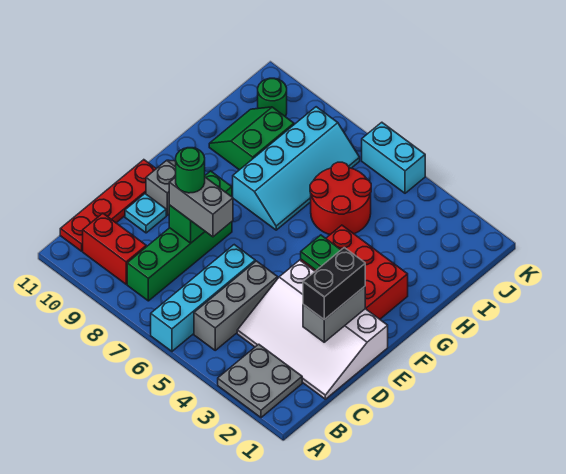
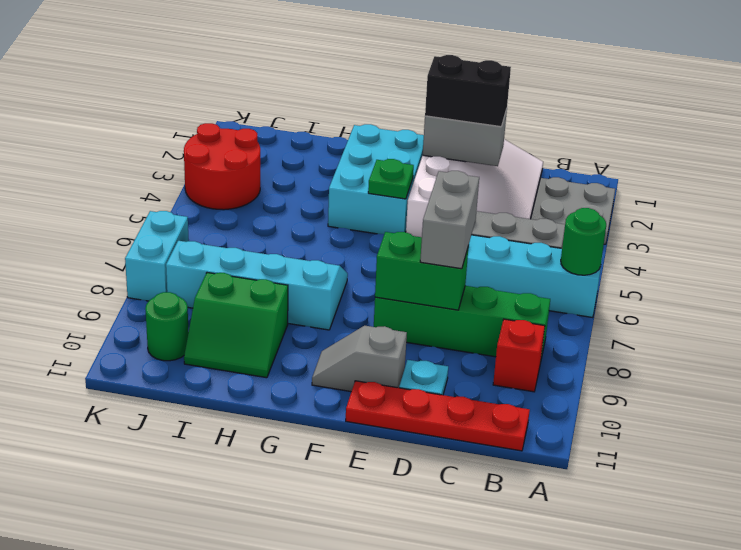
red 1x2 brick [83,213,146,284] -> red 1x1 brick [493,319,545,392]
green 1x1 round brick [176,148,205,193] -> green 1x1 round brick moved to [561,208,606,275]
red 2x3 brick [301,225,408,319] -> cyan 2x3 brick [328,124,424,234]
red 2x2 round brick [310,162,371,235] -> red 2x2 round brick moved to [184,123,260,210]
cyan 1x2 brick [362,122,425,193] -> cyan 1x2 brick moved to [125,211,189,301]

